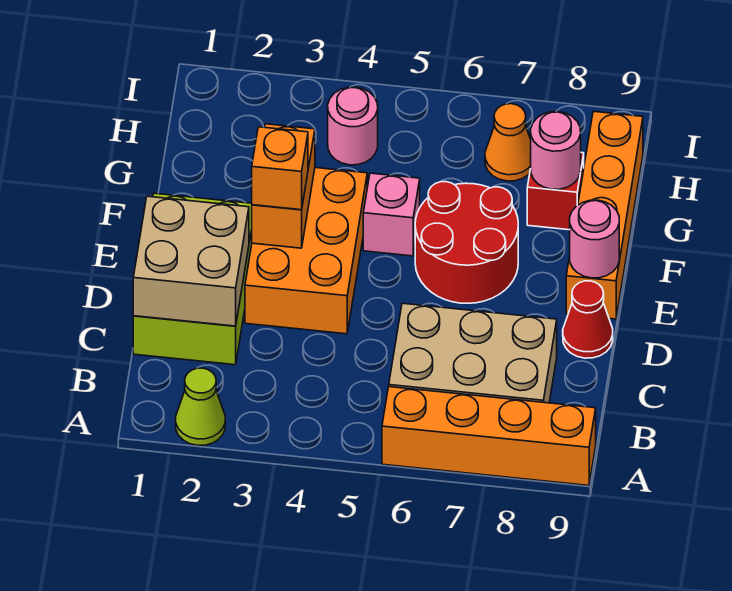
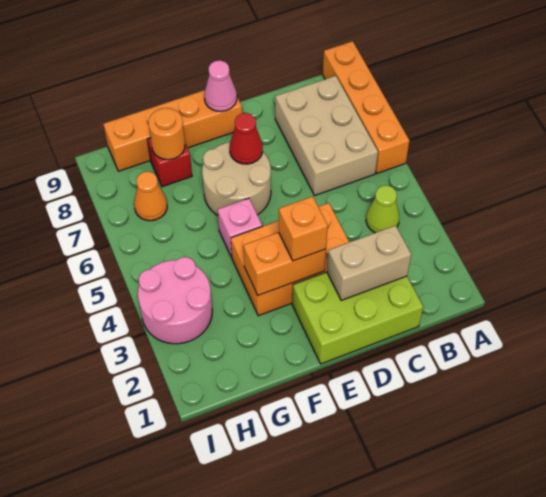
lime 1x1 cone [176,368,225,445] -> lime 1x1 cone moved to [366,185,399,233]
tan 2x2 brick [133,196,249,326] -> tan 1x2 brick [327,226,411,300]
red 1x1 cone [563,281,613,358] -> red 1x1 cone moved to [229,113,263,164]
red 2x2 round brick [415,182,518,303] -> tan 2x2 round brick [202,142,271,215]
pink 1x1 round brick [570,200,619,278] -> pink 1x1 cone [204,60,237,112]
pink 1x1 round brick [531,112,581,189] -> orange 1x1 round brick [148,108,185,160]
pink 1x1 round brick [328,87,378,165] -> pink 2x2 round brick [138,257,212,344]

